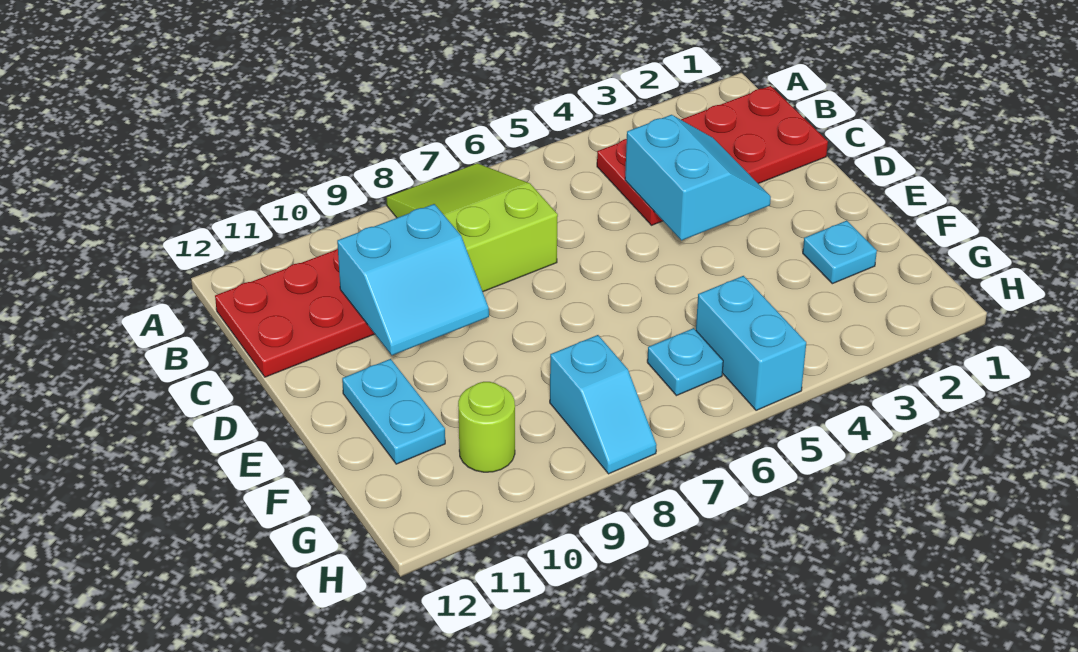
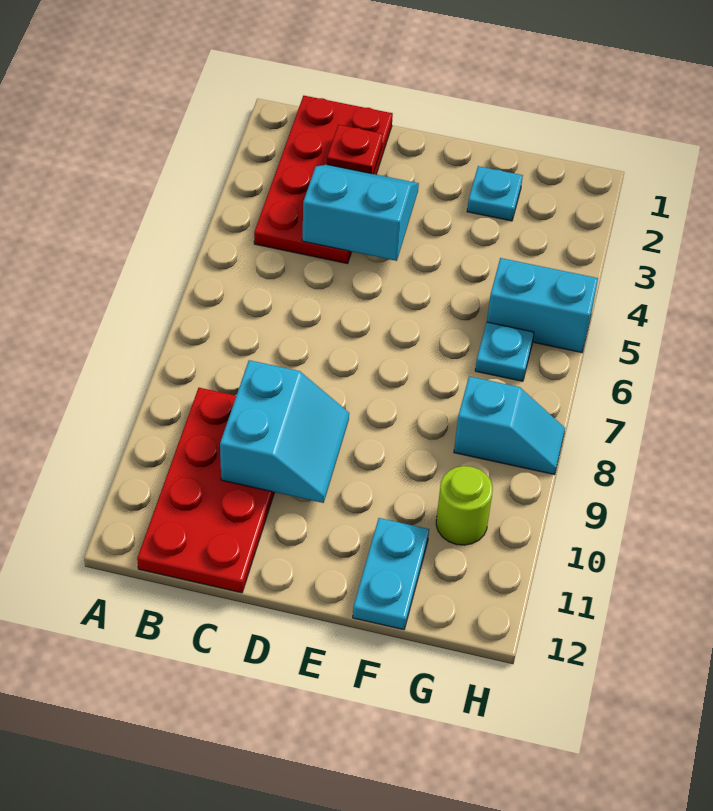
lime 2x3 slope [387,163,558,292] -> none
none -> red 1x1 plate [327,125,383,174]
cyan 1x2 plate [342,359,445,464] -> cyan 1x2 plate turned to [353,518,429,630]

